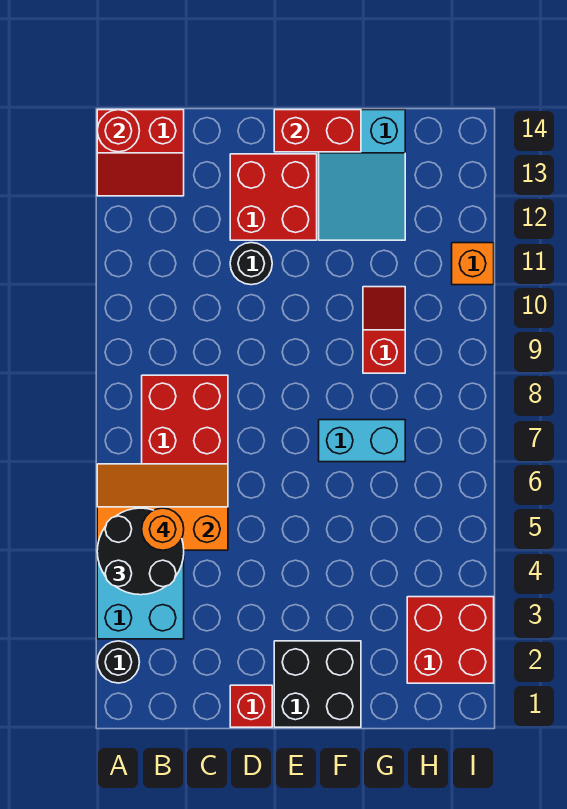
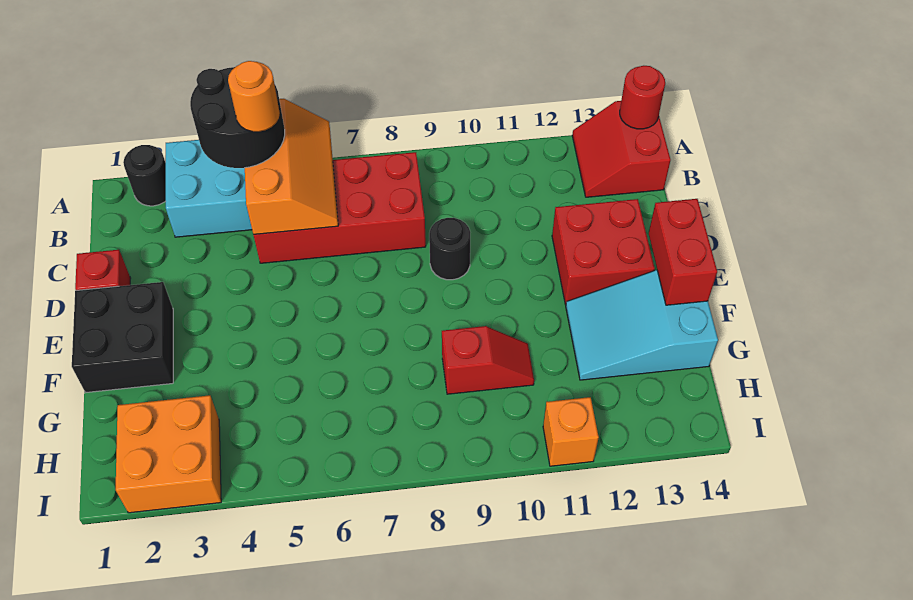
black 1x1 round brick [230,243,272,285] -> black 1x1 round brick moved to [429,218,470,280]
cyan 1x2 brick [319,420,405,462] -> none
red 2x2 brick [407,597,494,683] -> orange 2x2 brick [116,395,221,513]

